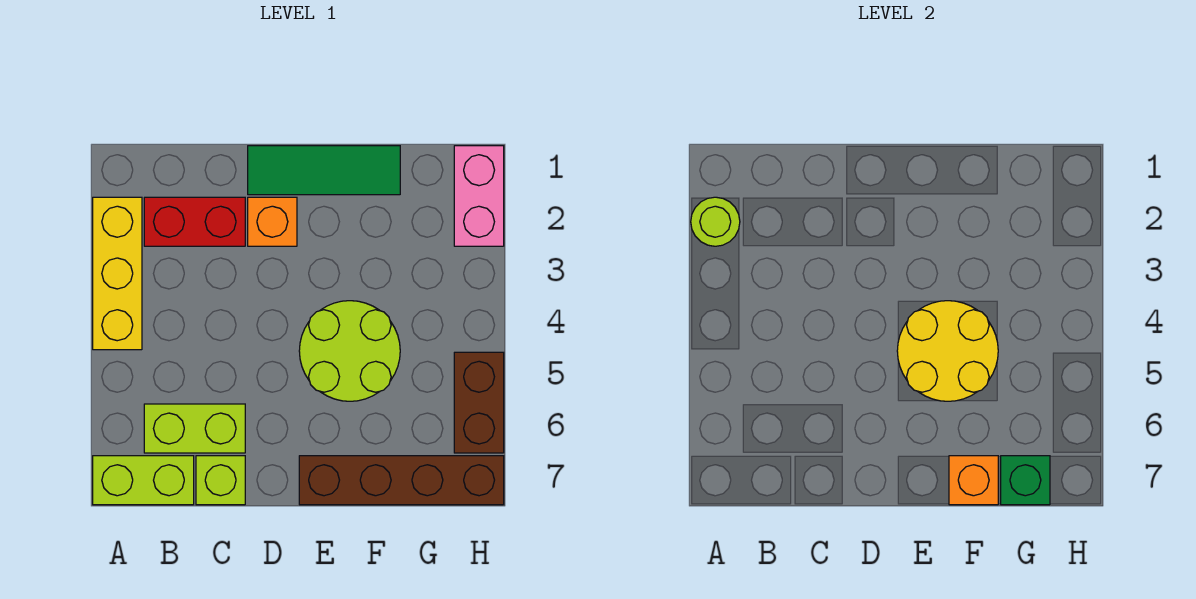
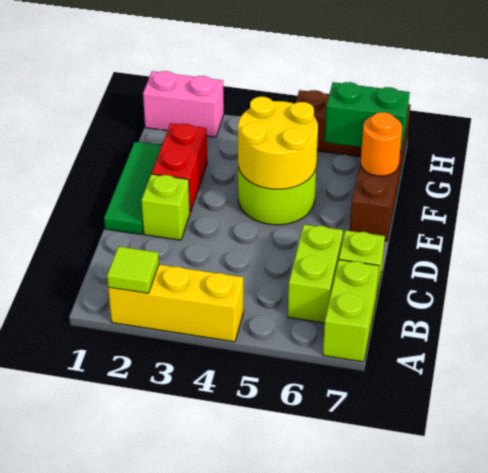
lime 1x1 round brick [691,197,740,246] -> lime 1x1 tile [107,246,159,293]
red 1x2 brick [144,197,245,246] -> red 1x2 brick moved to [152,123,207,212]
orange 1x1 brick [248,197,297,246] -> lime 1x1 brick [141,174,190,240]
orange 1x1 brick [949,456,998,505] -> orange 1x1 round brick [361,112,402,176]
green 1x1 brick [1001,456,1050,505] -> green 1x2 brick [325,82,410,152]

